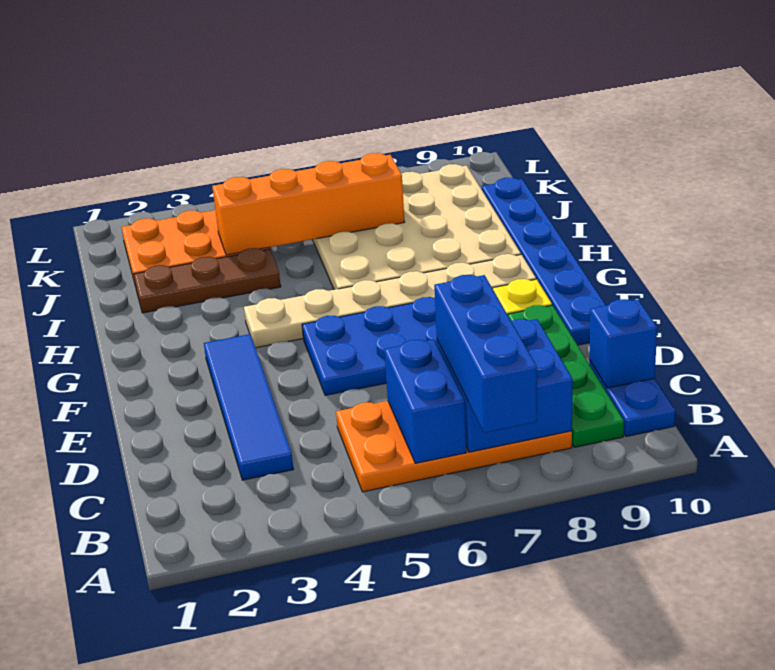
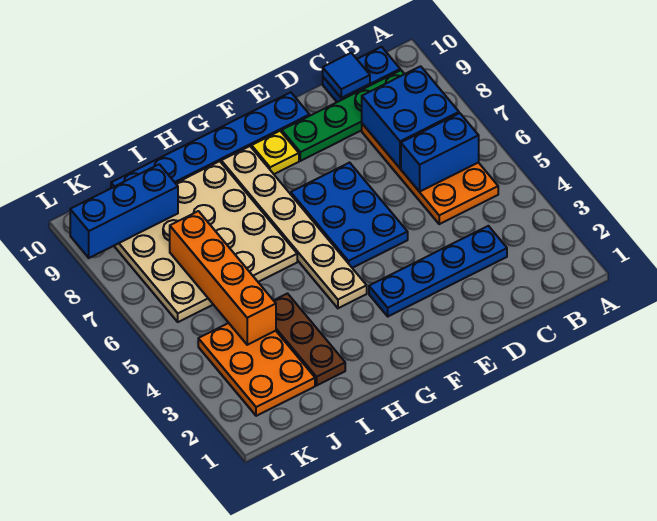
blue 1x3 brick [434,275,537,433] -> blue 1x3 brick moved to [70,164,178,258]
blue 1x4 tile [204,334,293,480] -> blue 1x4 plate [369,226,507,316]
blue 1x1 brick [590,299,657,388] -> blue 1x1 tile [323,53,370,98]

